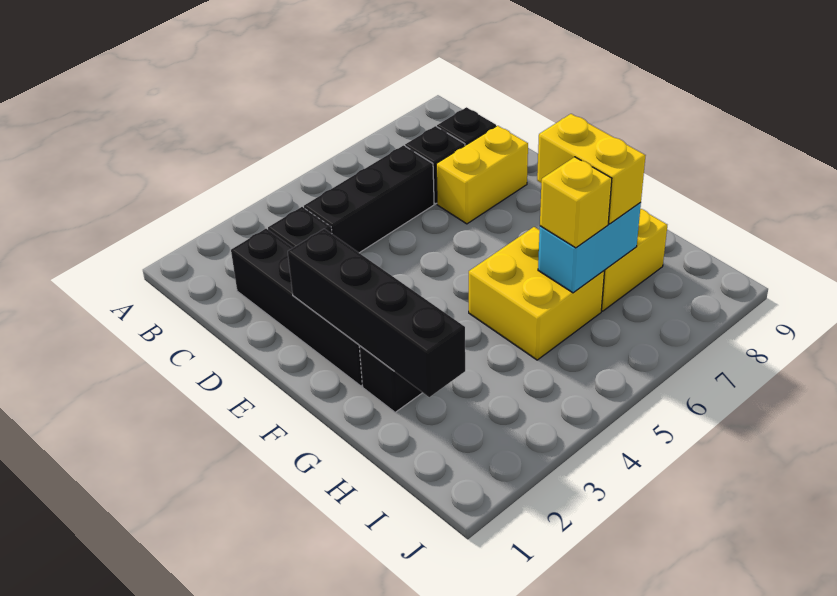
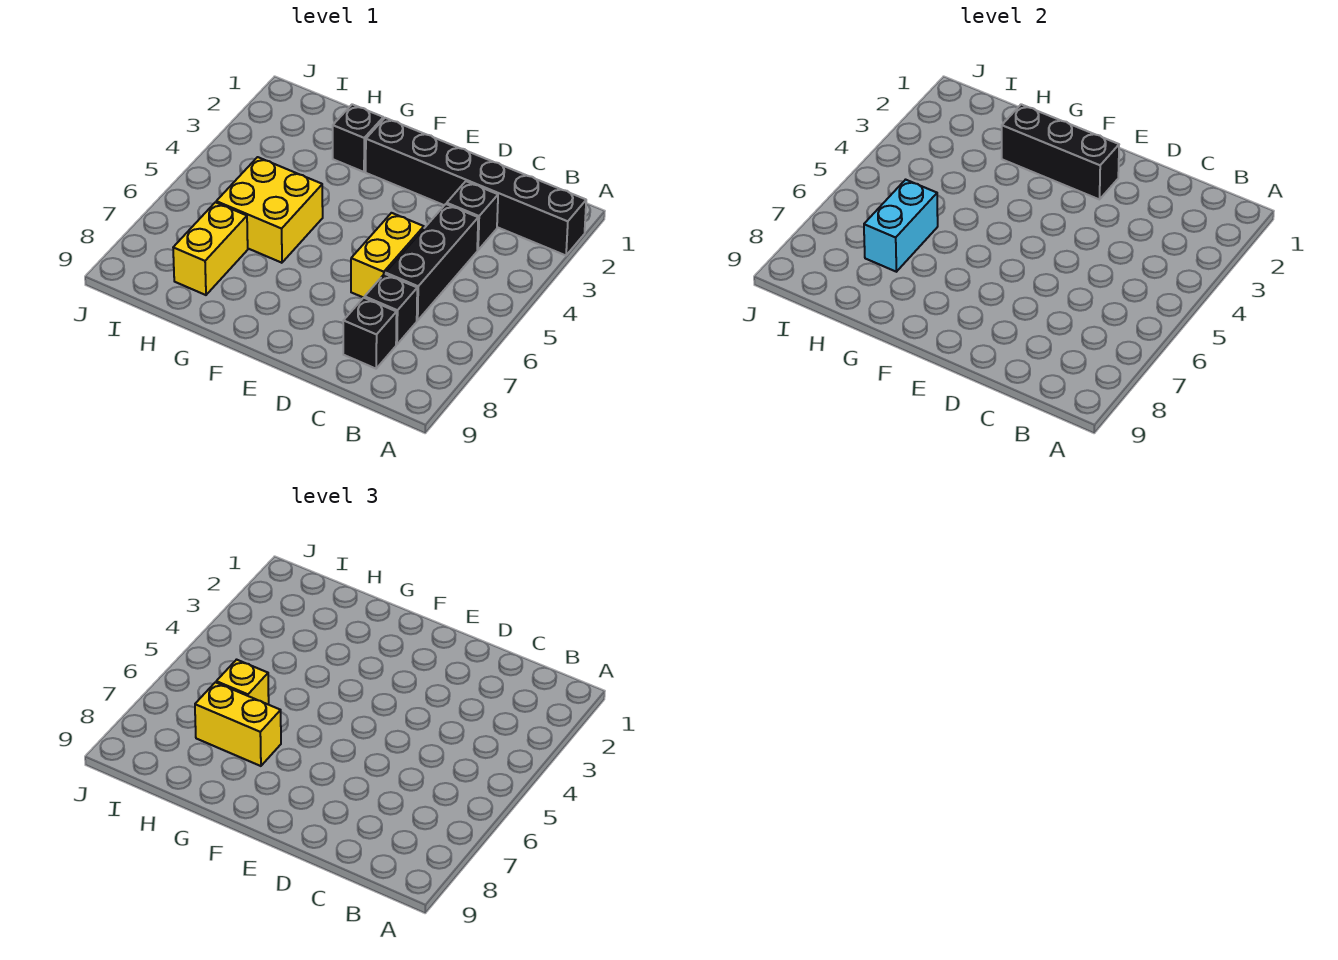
black 1x4 brick [231,229,362,386] -> black 1x6 brick [366,118,586,255]
yellow 1x2 brick [436,126,528,224] -> yellow 1x2 brick moved to [351,213,424,298]
black 1x4 brick [288,229,465,397] -> black 1x3 brick [1002,104,1119,199]

